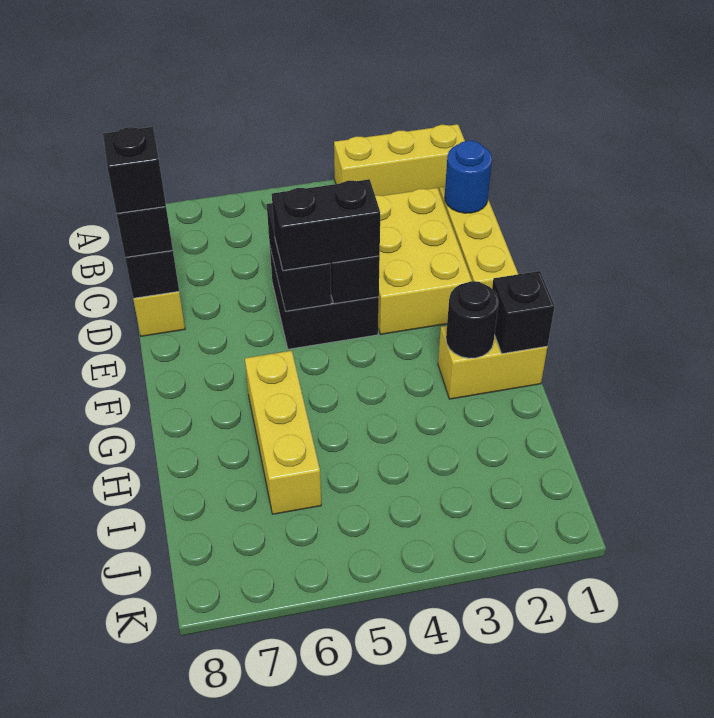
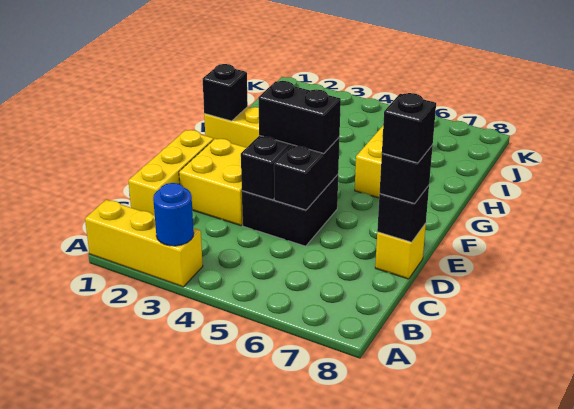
blue 1x1 round brick [445,141,492,213] -> blue 1x1 round brick moved to [153,183,194,246]
yellow 2x3 brick [375,188,472,334] -> yellow 2x2 brick [179,139,246,226]
black 1x1 round brick [446,281,499,358] -> none

